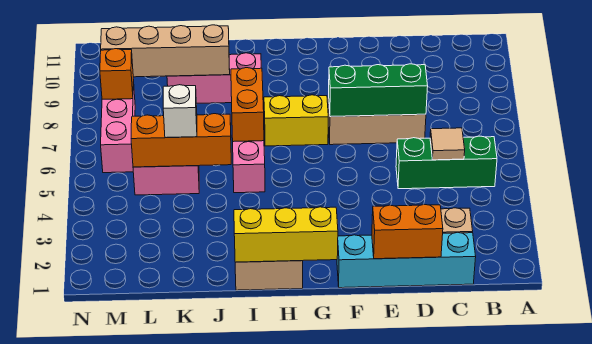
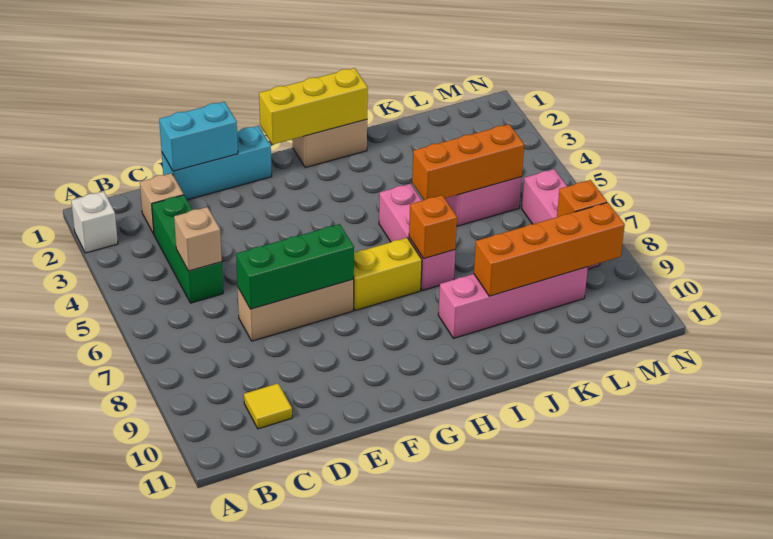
green 1x3 brick [396,136,497,189] -> green 1x3 brick turned to [152,195,223,303]
cyan 1x4 brick [337,232,476,288] -> cyan 1x3 brick [162,126,272,200]
tan 1x1 tile [430,128,465,160] -> tan 1x1 brick [174,207,222,271]
none -> yellow 1x1 tile [244,383,292,429]
orange 1x2 brick [372,204,443,259] -> cyan 1x2 brick [159,102,238,171]
orange 1x2 brick [231,68,264,142] -> orange 1x1 brick [409,195,457,259]
pink 1x3 brick [167,53,261,103] -> pink 1x4 brick [438,267,588,338]
tan 1x4 brick [101,25,230,77] -> orange 1x4 brick [474,202,625,296]
white 1x1 brick [163,85,197,138] -> white 1x1 brick moved to [71,191,118,253]

